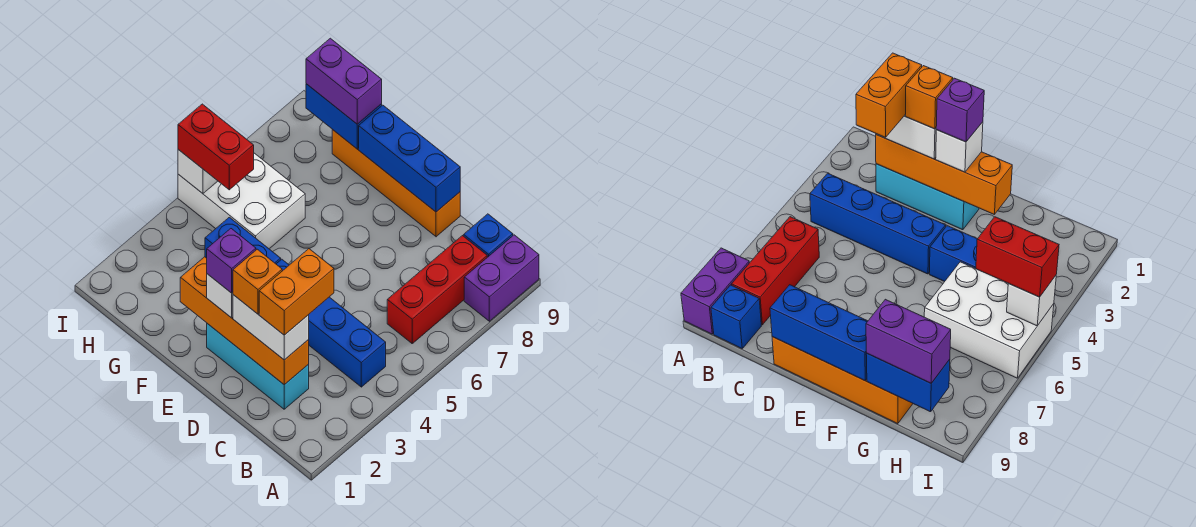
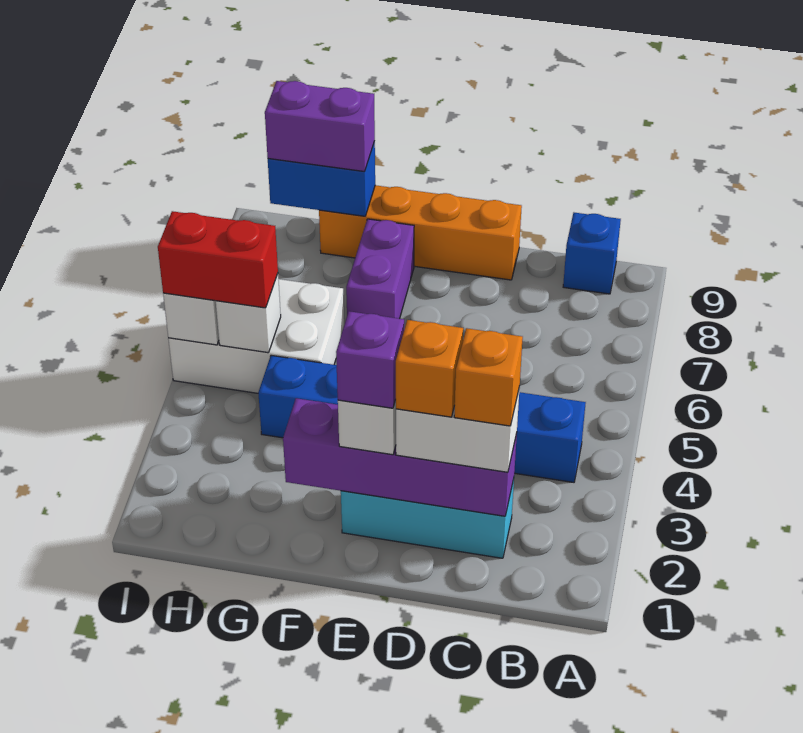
purple 1x2 brick [464,235,539,321] -> purple 1x2 brick moved to [346,219,414,319]
red 1x3 brick [387,236,487,343] -> none
orange 1x4 brick [180,257,309,385] -> purple 1x4 brick [283,398,517,516]
orange 1x2 brick [259,249,334,335] -> orange 1x1 brick [454,328,523,426]
blue 1x3 brick [359,105,460,212] -> none
none -> white 1x1 brick [216,274,281,353]

